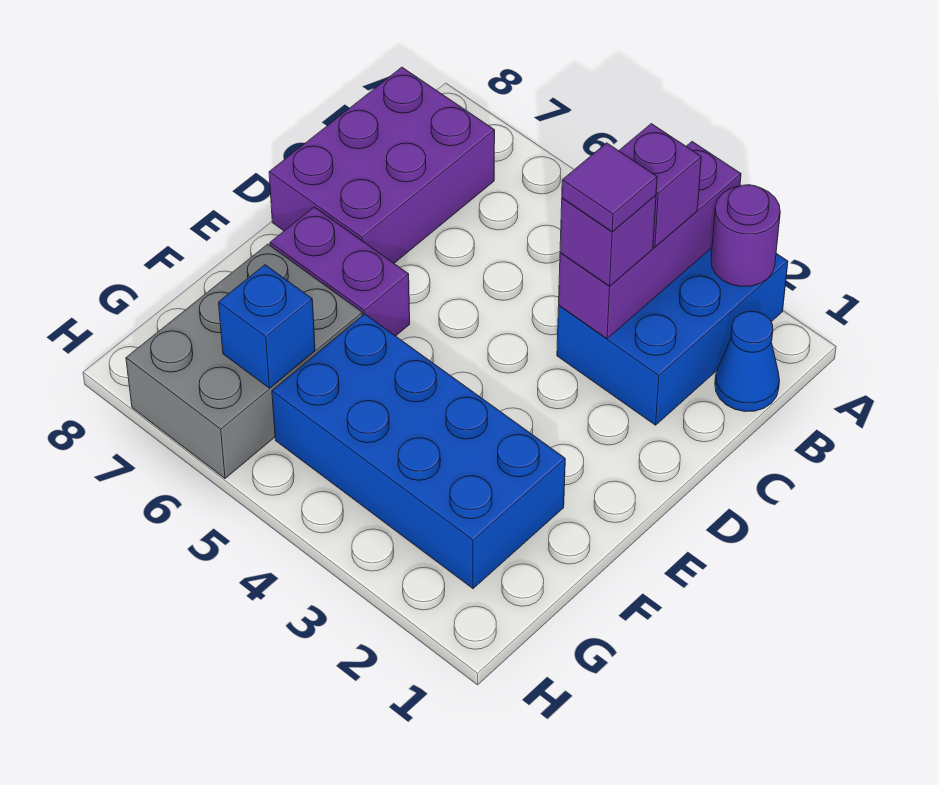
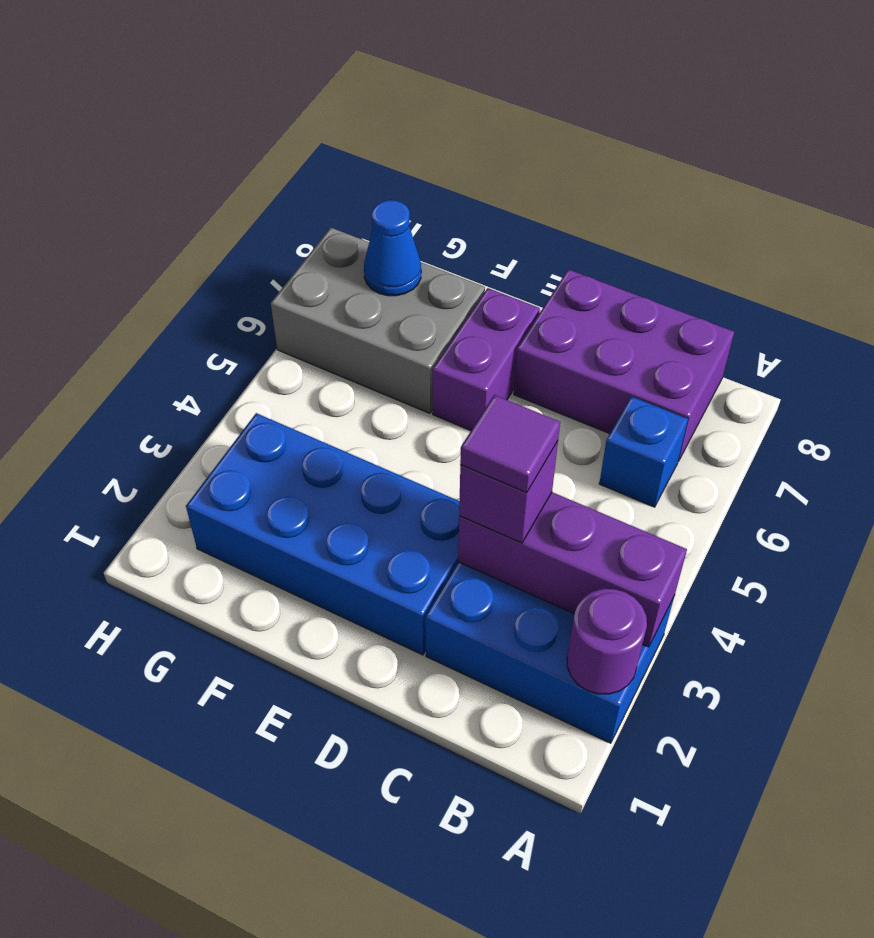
blue 1x1 cone [715,311,780,411] -> blue 1x1 cone moved to [364,200,421,296]
purple 1x1 brick [619,124,701,247] -> none
blue 2x4 brick [272,314,565,589] -> blue 2x4 brick turned to [186,413,460,655]
blue 1x1 brick [219,265,315,388] -> blue 1x1 brick moved to [599,396,688,507]

